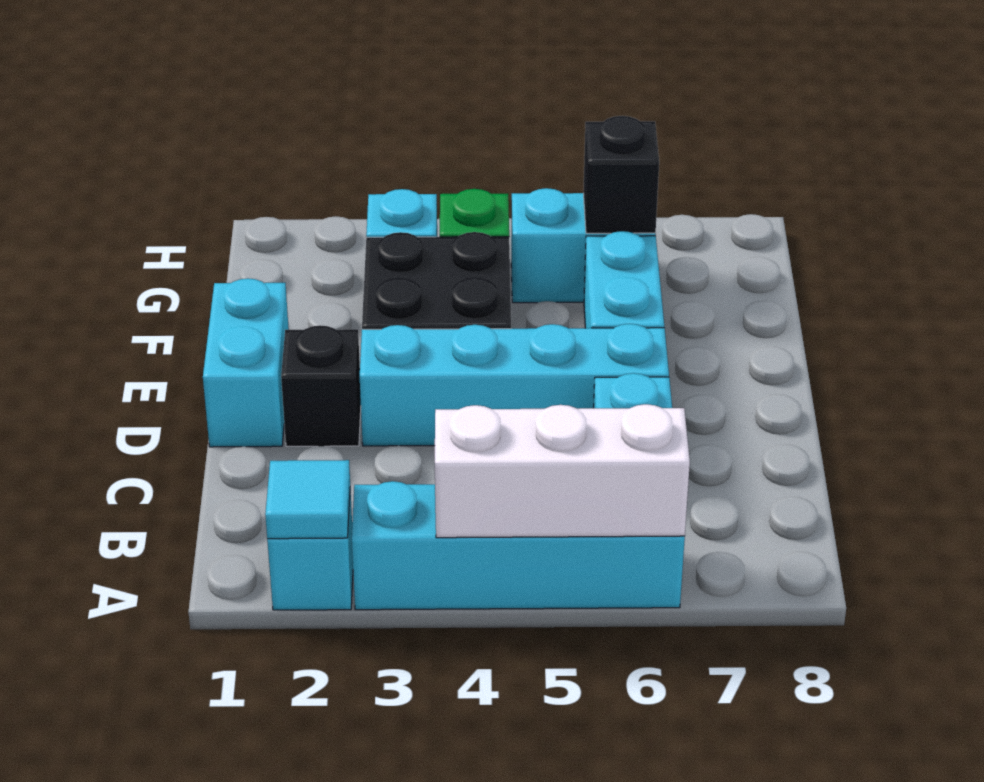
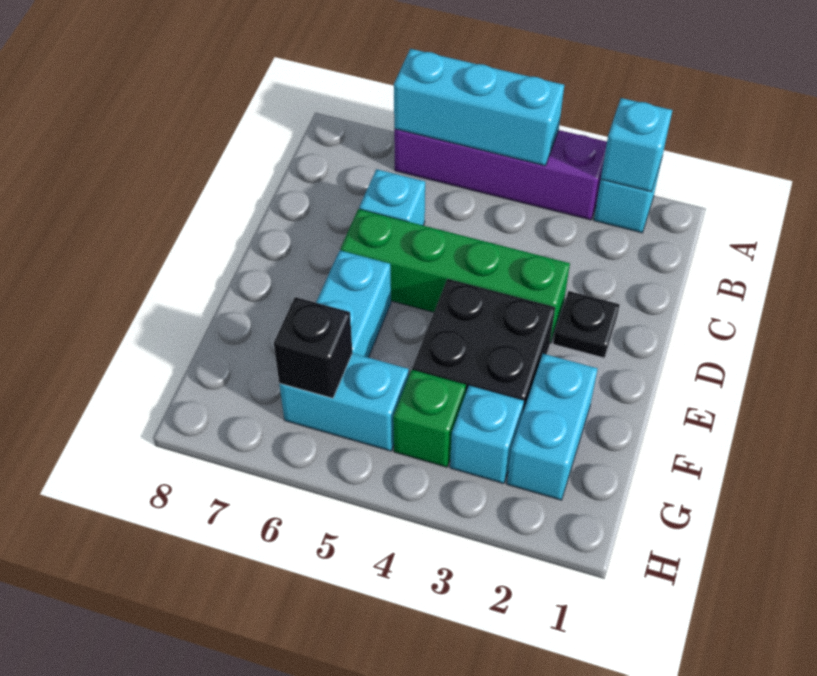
cyan 1x1 tile [265,460,350,539] -> cyan 1x1 brick [601,98,672,192]
cyan 1x4 brick [352,481,685,610] -> purple 1x4 brick [394,129,607,220]
white 1x3 brick [435,404,690,538] -> cyan 1x3 brick [394,49,564,166]
cyan 1x2 brick [203,278,289,447] -> cyan 1x2 brick moved to [507,354,597,500]
black 1x1 brick [281,325,361,446] -> black 1x1 plate [553,291,620,358]
cyan 1x4 brick [360,324,669,446] -> green 1x4 brick [341,209,570,343]

